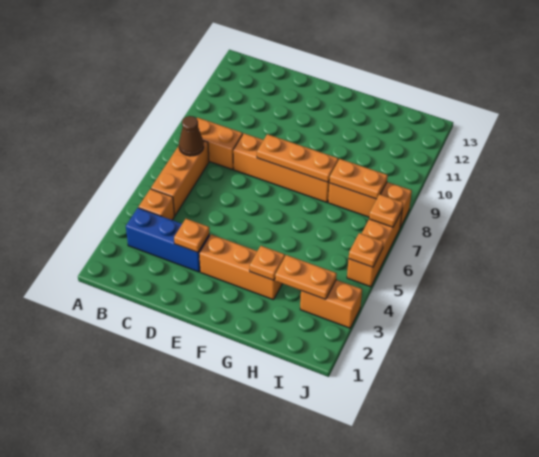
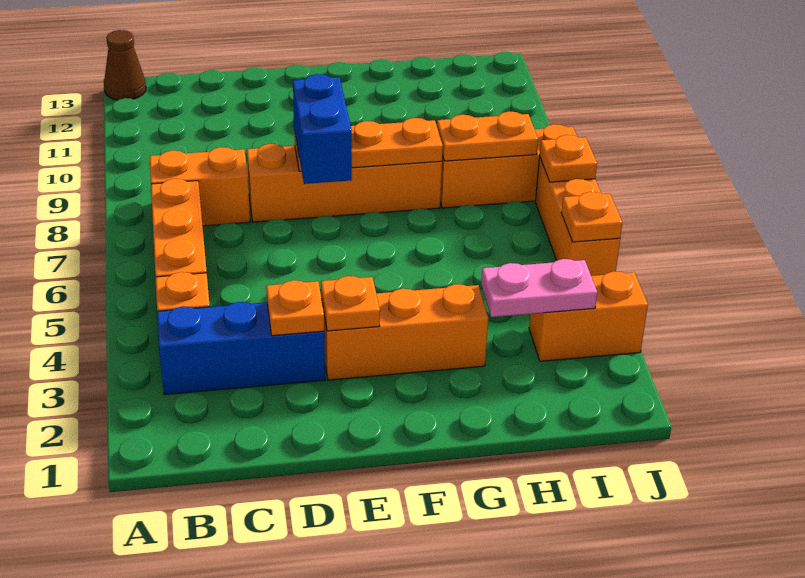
brown 1x1 cone [179,116,204,156] -> brown 1x1 cone moved to [104,30,146,100]
none -> blue 1x2 brick [293,74,352,184]
orange 1x1 plate [250,246,285,280] -> orange 1x1 plate moved to [321,276,380,331]
orange 1x2 plate [275,255,337,299] -> pink 1x2 plate [481,259,597,317]

